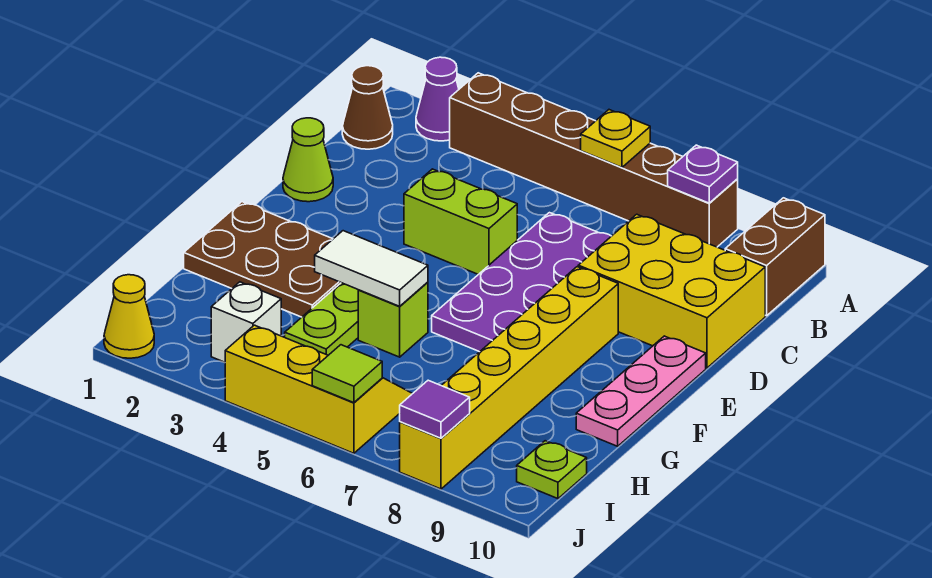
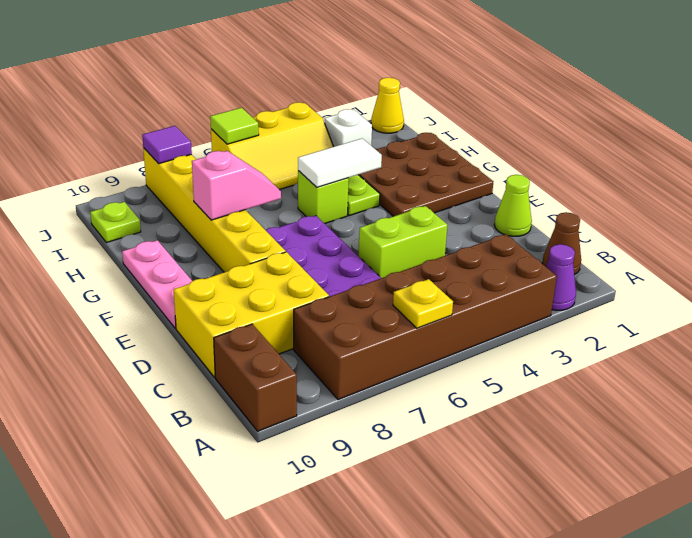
brown 1x6 brick [450,73,738,247] -> brown 2x6 brick [294,234,557,400]
purple 1x1 plate [668,145,738,203] -> none
brown 2x3 plate [184,202,341,317] -> brown 3x3 plate [359,133,493,216]
none -> pink 1x2 slope [192,151,281,220]

